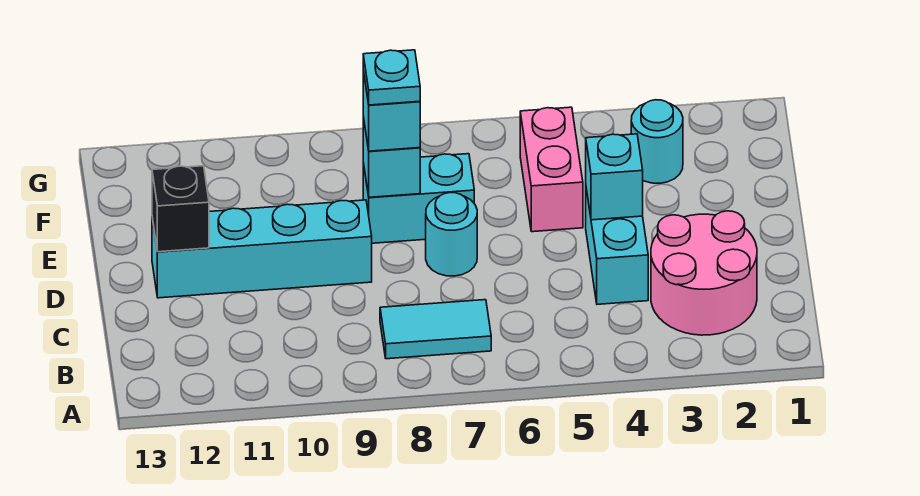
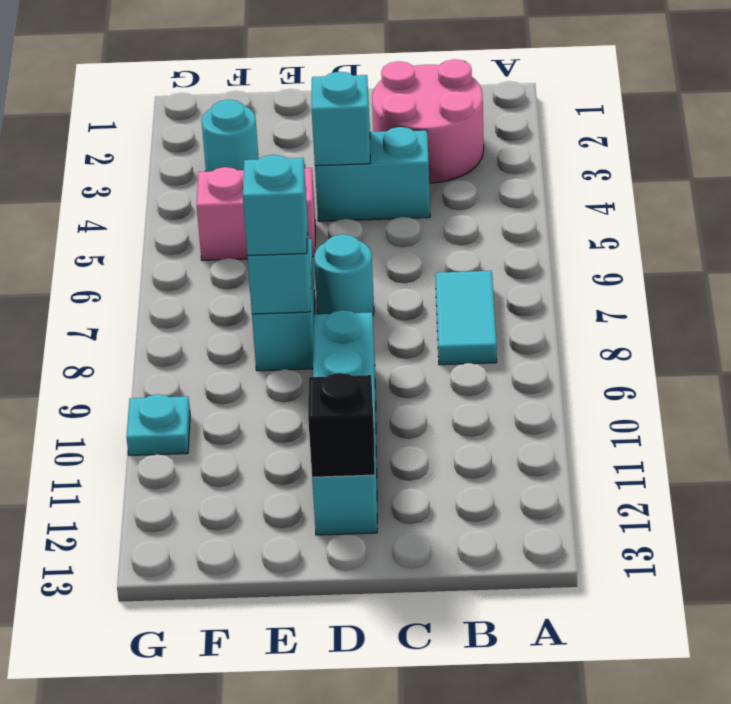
cyan 1x1 plate [363,50,420,105] -> cyan 1x1 plate moved to [127,394,190,455]

